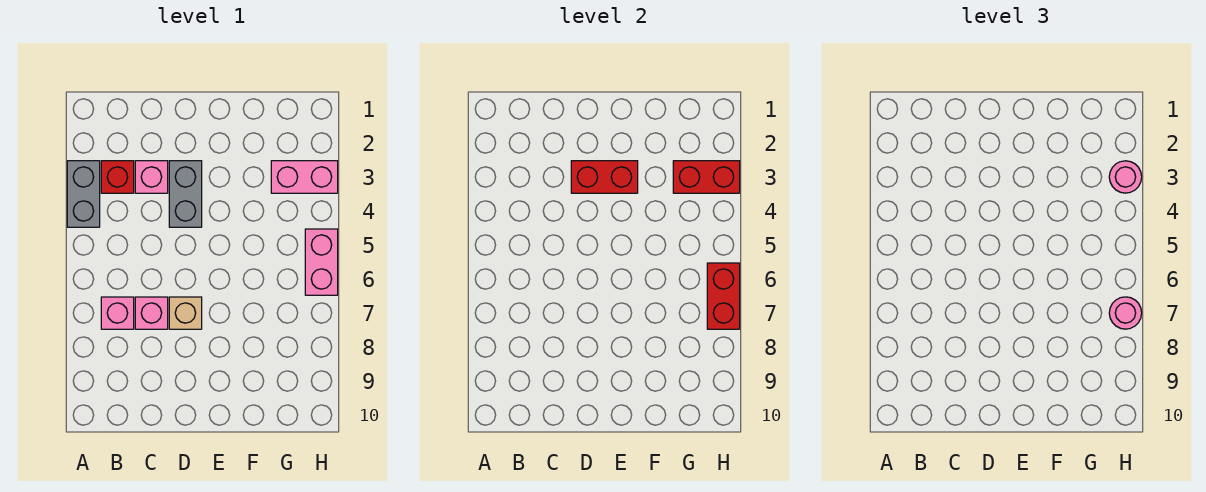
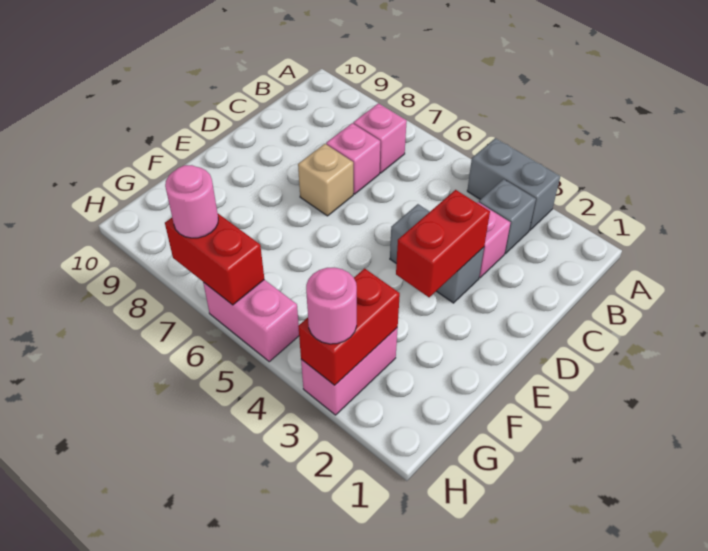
red 1x1 brick [101,161,134,193] -> grey 1x1 brick [479,179,536,254]

